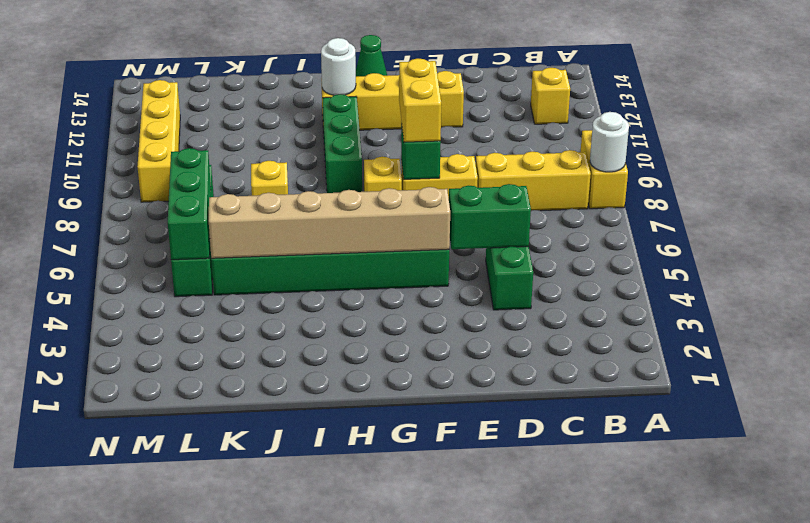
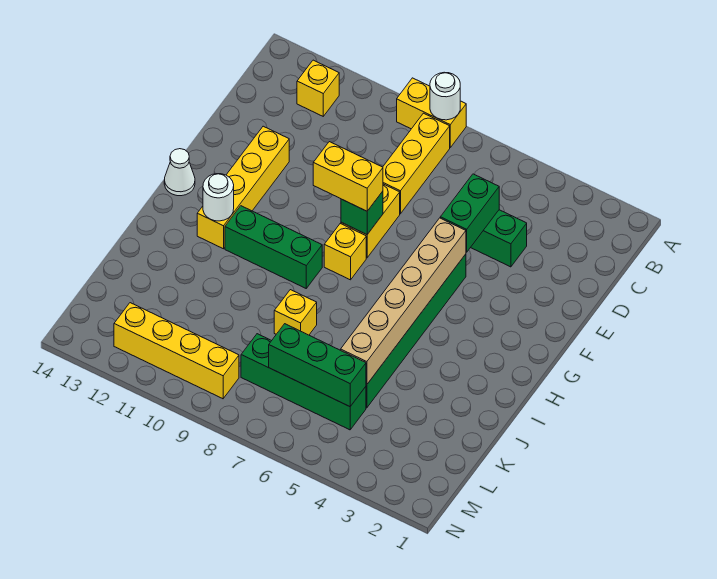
green 1x1 cone [356,35,387,77] -> white 1x1 cone [164,149,195,196]

